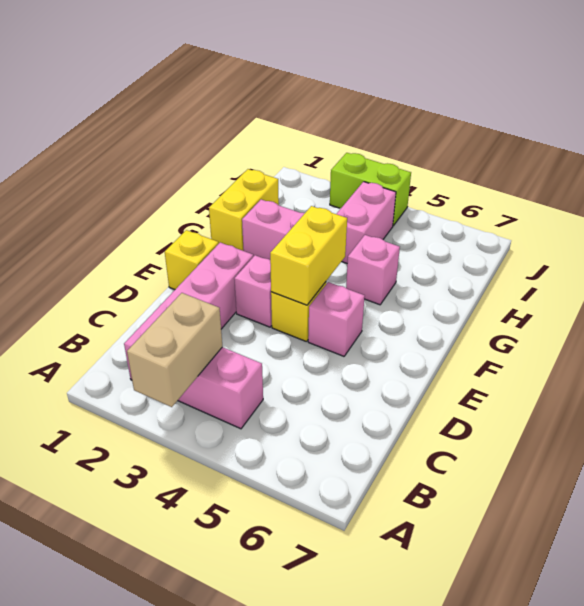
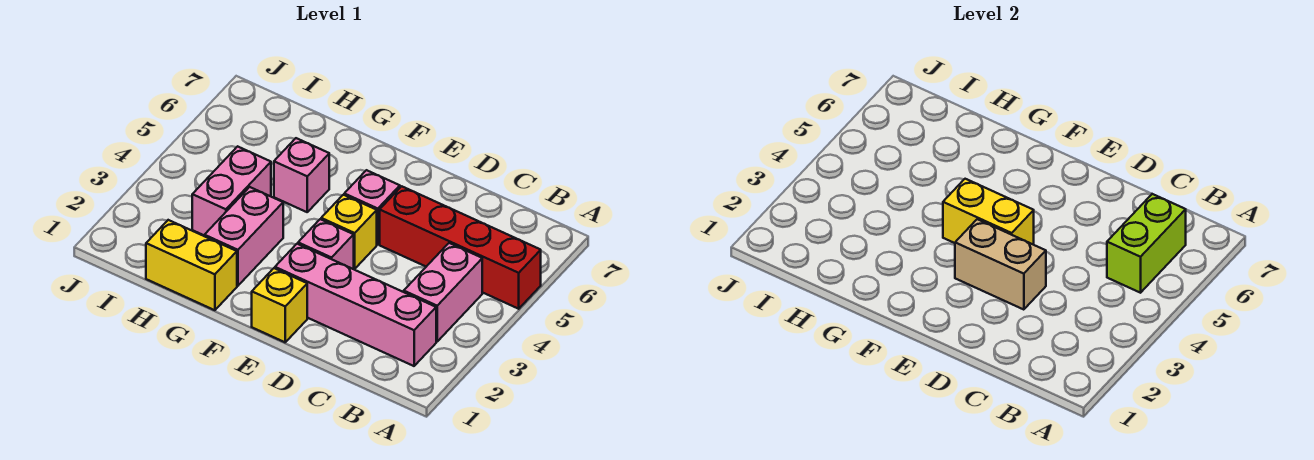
tan 1x2 brick [127,293,223,407] -> tan 1x2 brick moved to [955,219,1046,310]
none -> red 1x4 brick [380,186,541,309]
pink 1x2 brick [337,182,396,263] -> pink 1x2 brick turned to [192,146,271,235]
lime 1x2 brick [330,153,411,226] -> lime 1x2 brick moved to [1107,194,1186,293]

